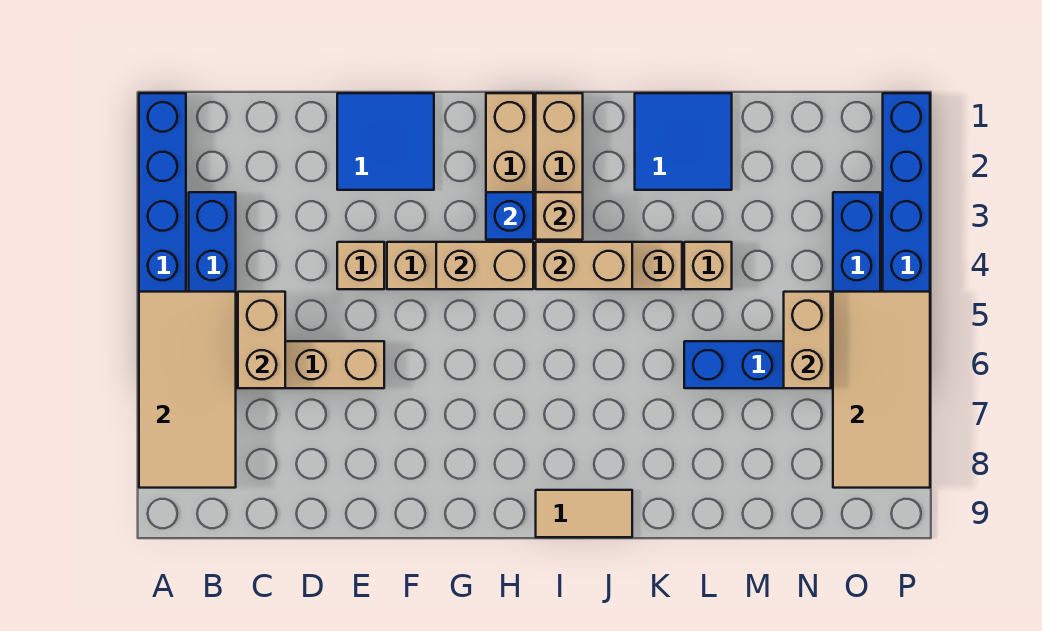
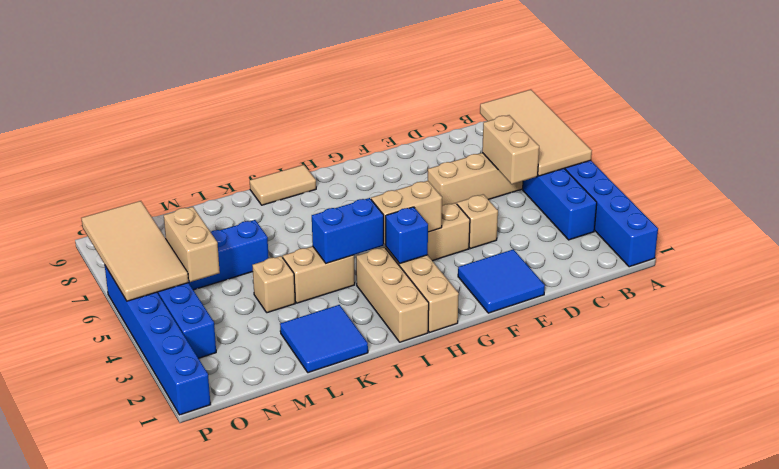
tan 1x1 brick [536,192,583,240] -> none
tan 1x2 brick [536,242,632,289] -> blue 1x2 brick [312,198,384,263]

